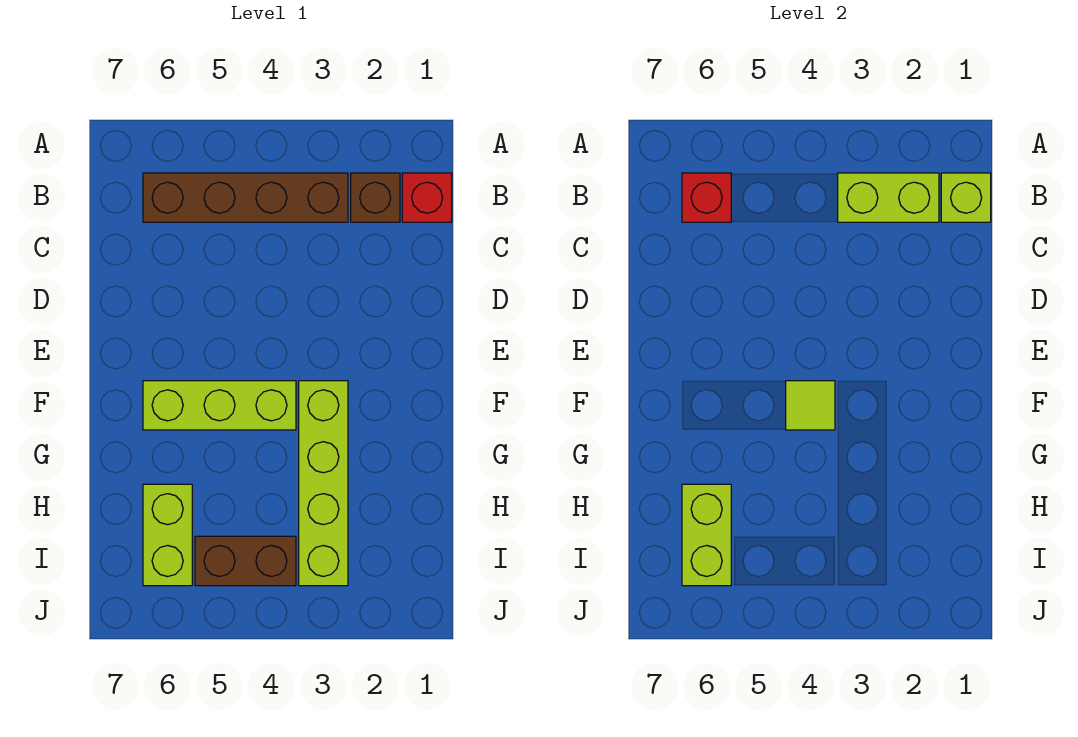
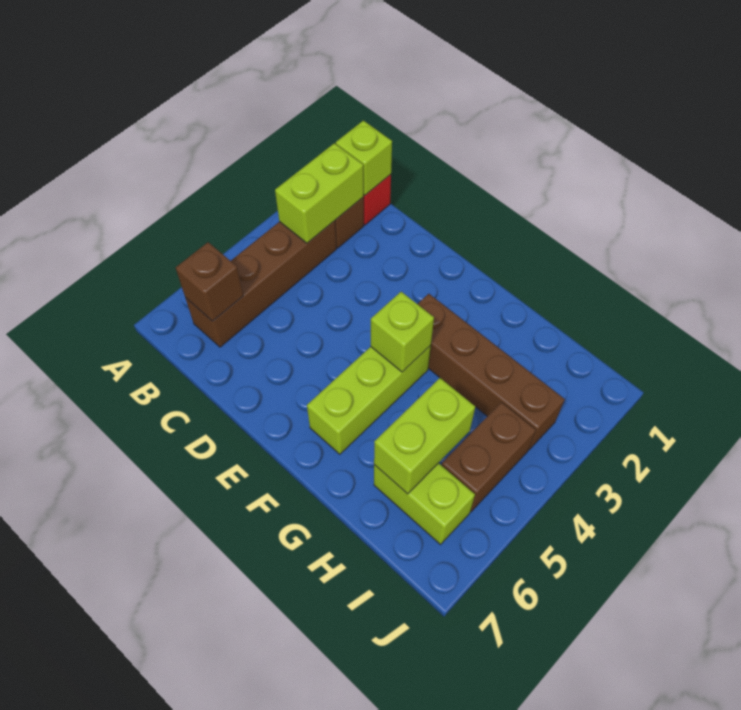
red 1x1 brick [682,173,731,222] -> brown 1x1 brick [176,242,243,321]
lime 1x4 brick [299,381,348,586] -> brown 1x4 brick [418,294,565,450]
lime 1x1 tile [786,381,835,430] -> lime 1x1 brick [371,292,434,372]
lime 1x2 brick [682,484,731,586] -> lime 1x2 brick turned to [374,378,475,494]

